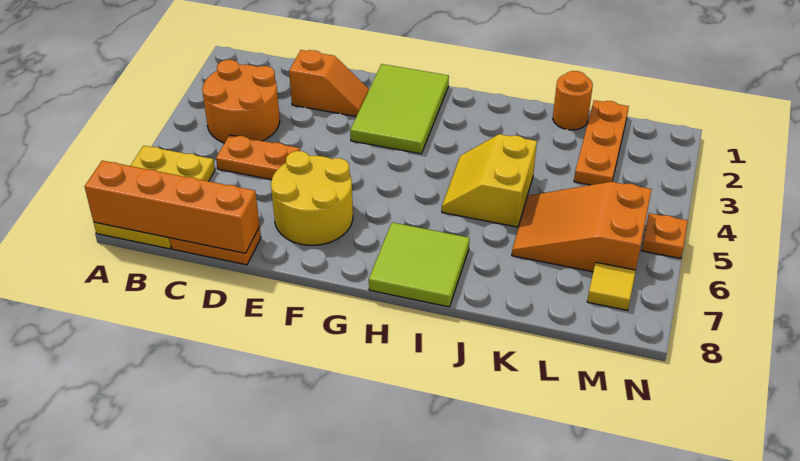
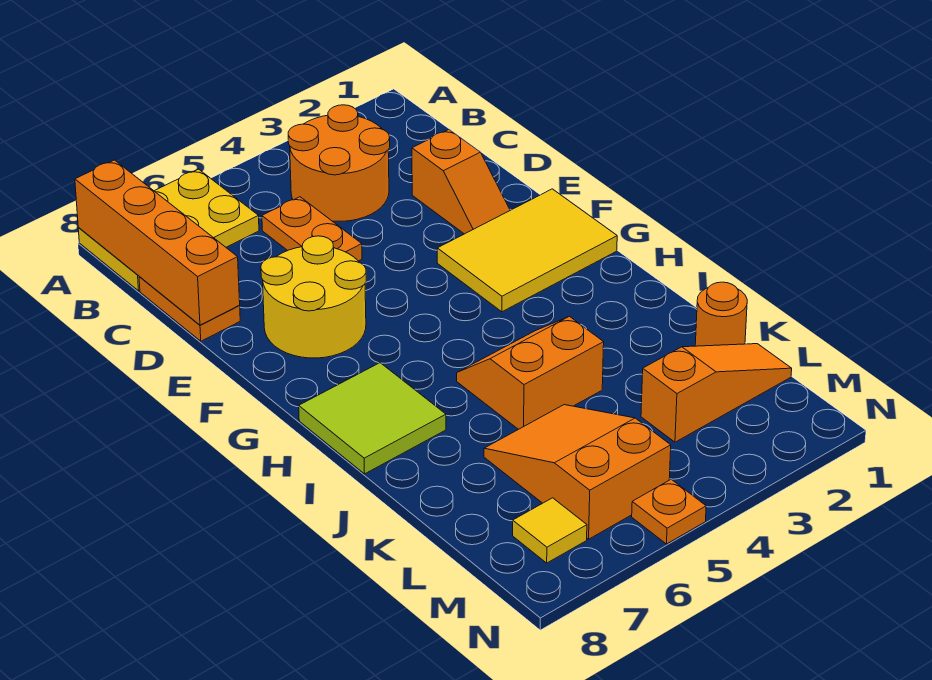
lime 2x3 tile [350,64,449,154] -> yellow 2x3 tile [437,189,617,312]
yellow 2x2 slope [442,134,537,227] -> orange 2x2 slope [457,316,604,429]
orange 1x3 plate [574,100,629,185] -> orange 1x3 slope [641,344,792,442]

